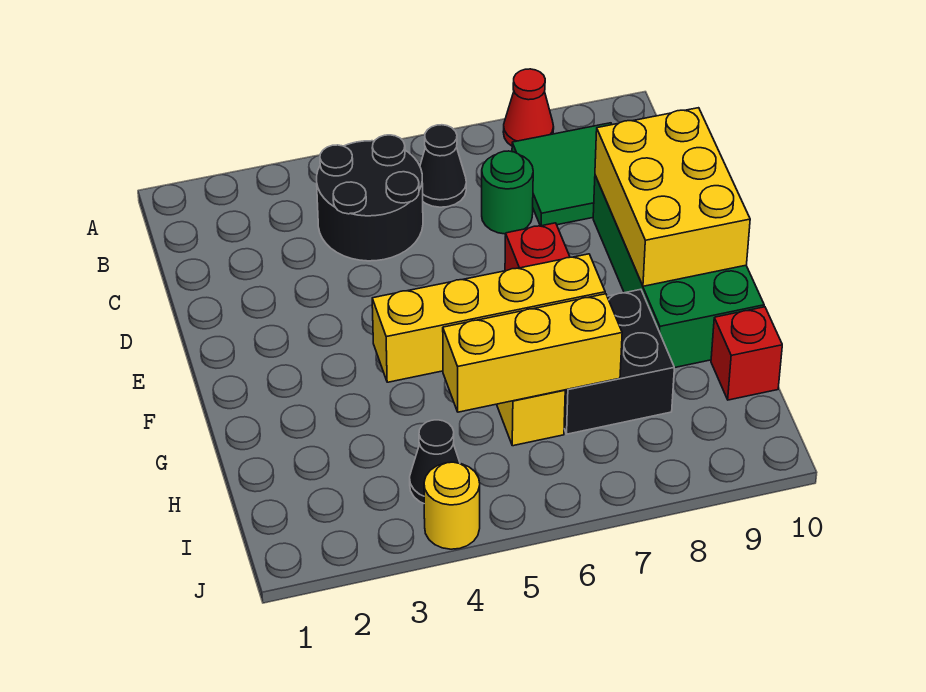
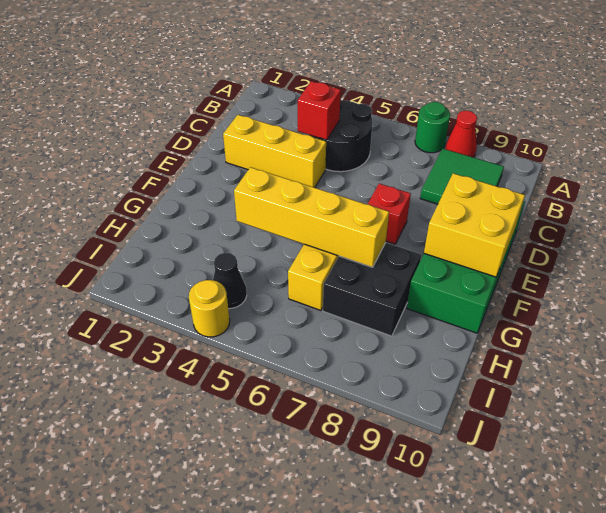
black 1x1 cone [420,125,466,207] -> none
green 1x1 round brick [482,151,533,234] -> green 1x1 round brick moved to [415,102,450,153]
yellow 2x3 brick [595,108,750,286] -> yellow 2x2 brick [424,173,525,277]
yellow 1x3 brick [443,294,622,412] -> yellow 1x3 brick moved to [223,115,326,188]
red 1x1 brick [711,307,782,400] -> red 1x1 brick moved to [298,81,341,140]

